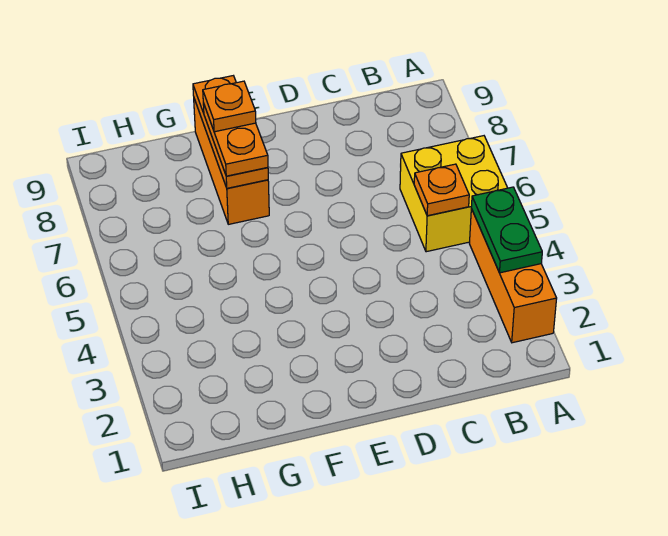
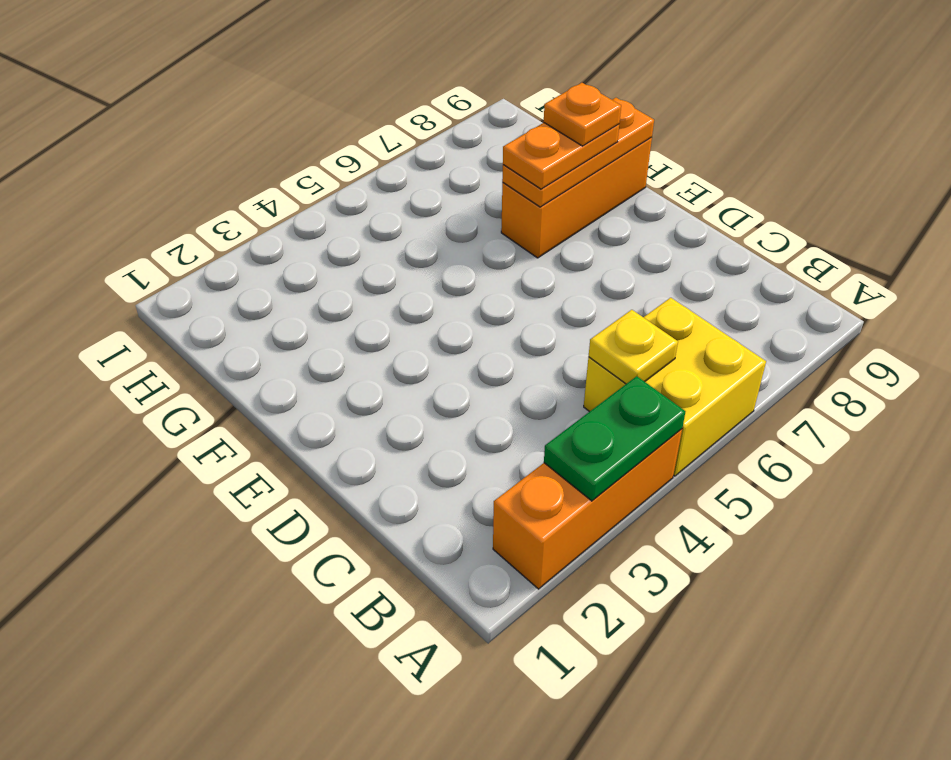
orange 1x1 plate [414,164,469,216] -> yellow 1x1 plate [589,310,678,384]

